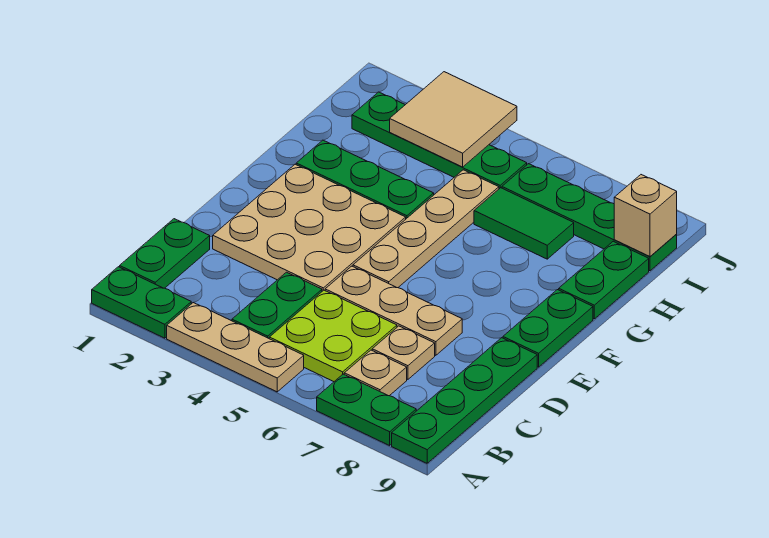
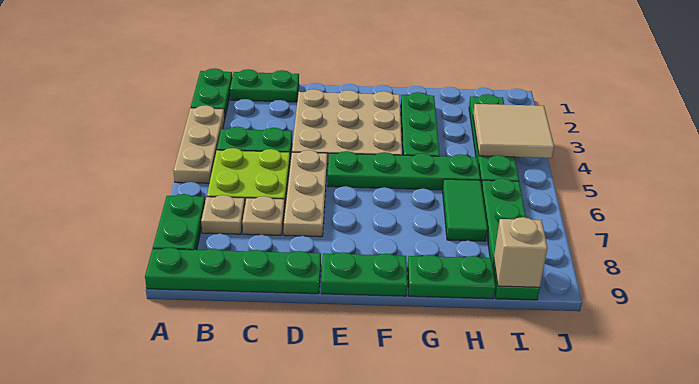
tan 1x4 plate [353,170,499,288] -> green 1x4 plate [328,151,480,190]

